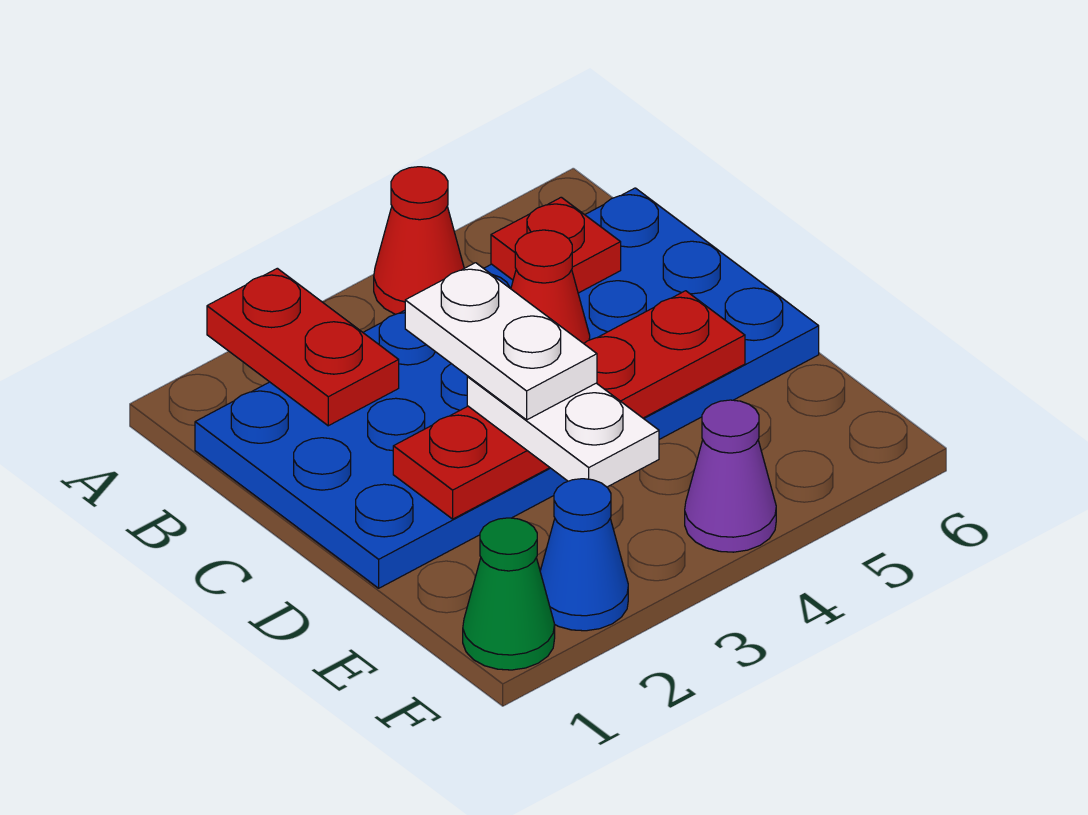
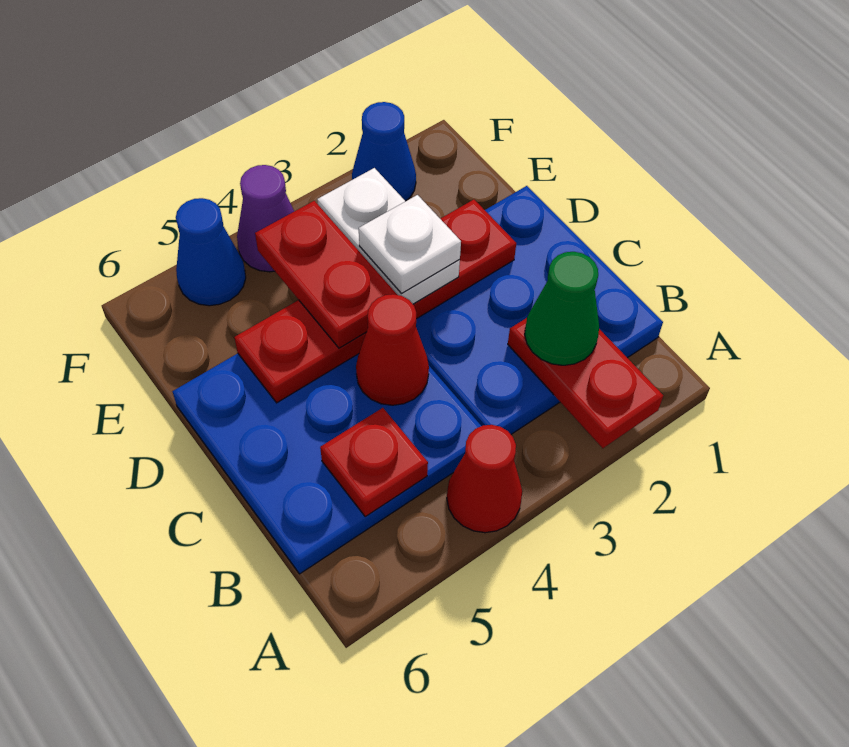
white 1x2 plate [405,263,597,420] -> white 1x1 plate [359,195,461,293]
none -> red 1x2 plate [255,201,397,348]
green 1x1 cone [463,518,555,670] -> green 1x1 cone moved to [525,252,599,365]
none -> blue 1x1 cone [176,198,246,306]

